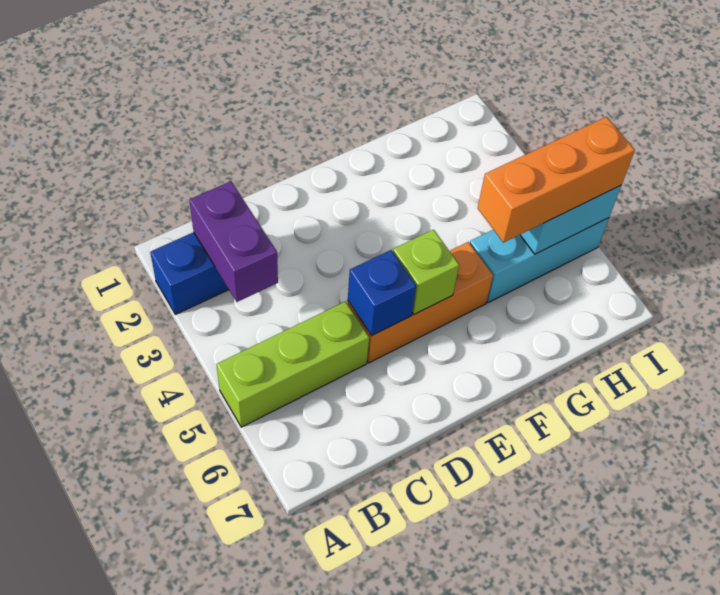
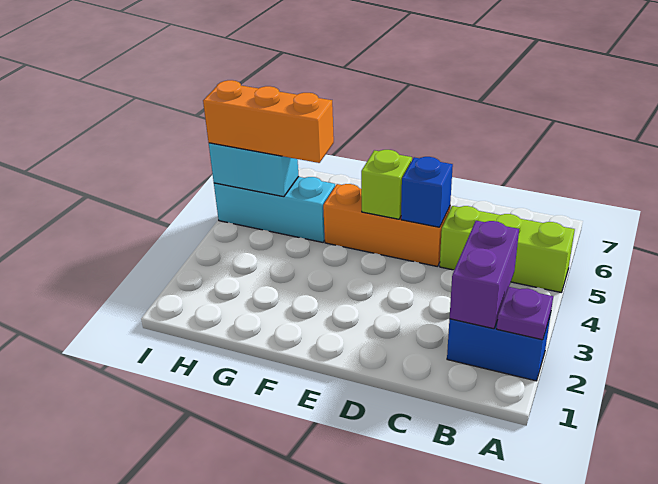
none -> purple 1x1 plate [497,287,553,340]

